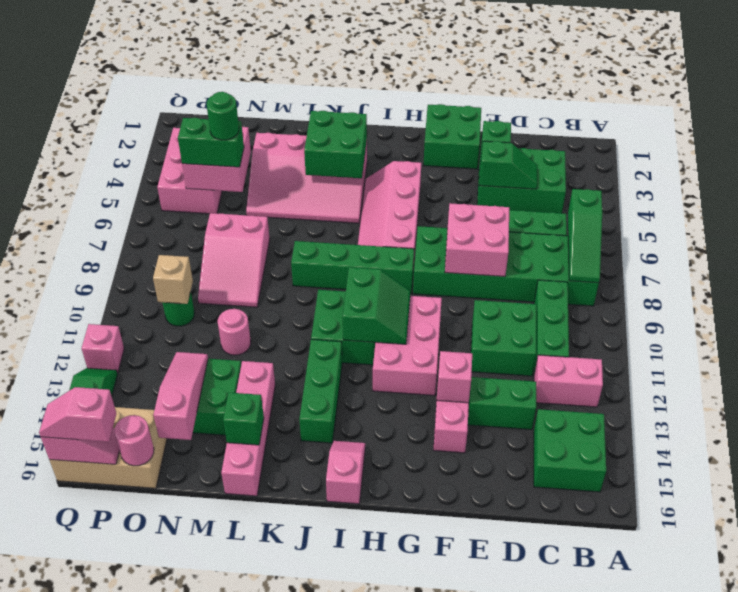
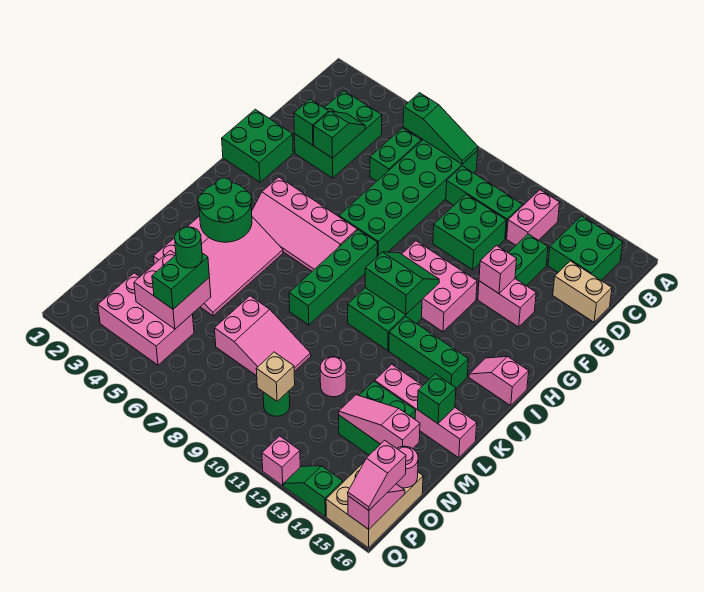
none -> tan 1x2 brick [553,261,612,322]
pink 2x2 brick [445,203,509,277] -> none
green 2x2 brick [304,111,367,178] -> green 2x2 round brick [198,178,252,242]

